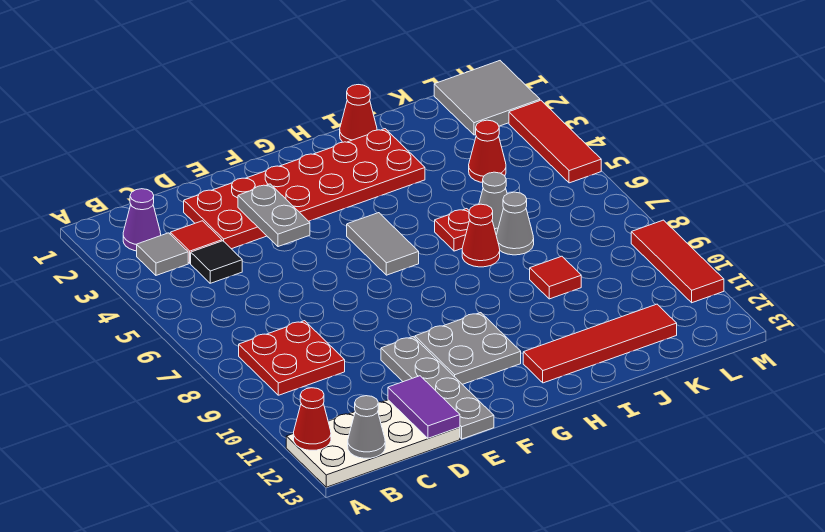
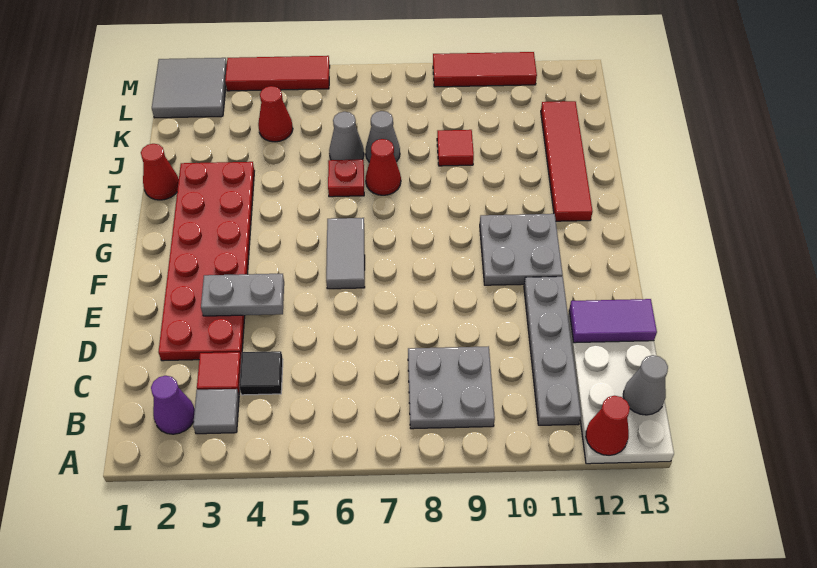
red 2x2 plate [239,321,345,395] -> grey 2x2 plate [408,346,495,429]
grey 1x4 plate [381,337,494,439] -> grey 1x4 plate turned to [524,276,581,425]
grey 1x2 tile [347,213,419,275] -> grey 1x2 tile turned to [326,218,365,289]

